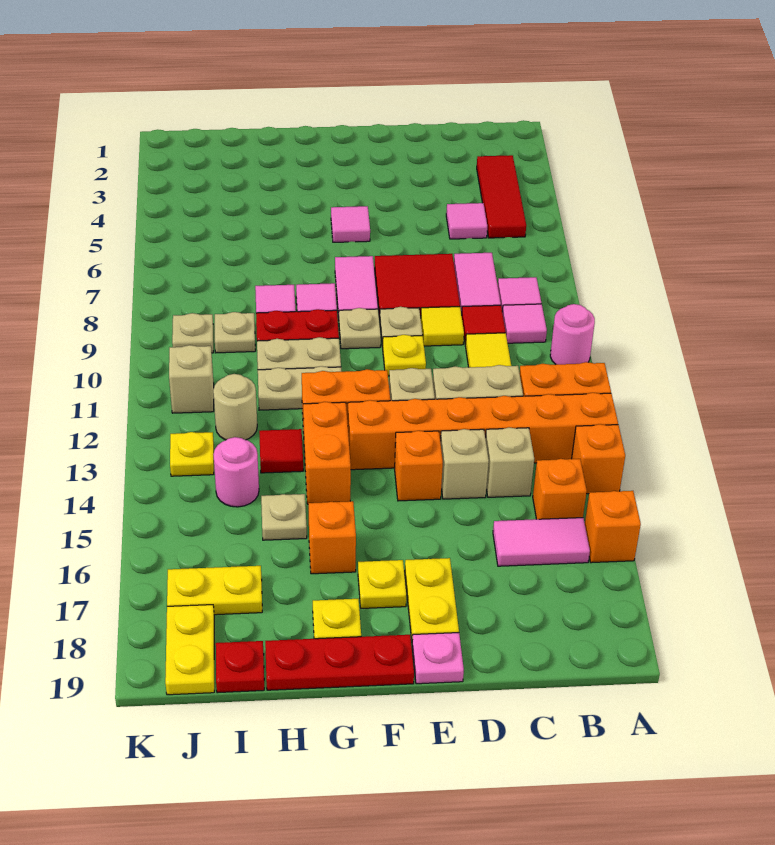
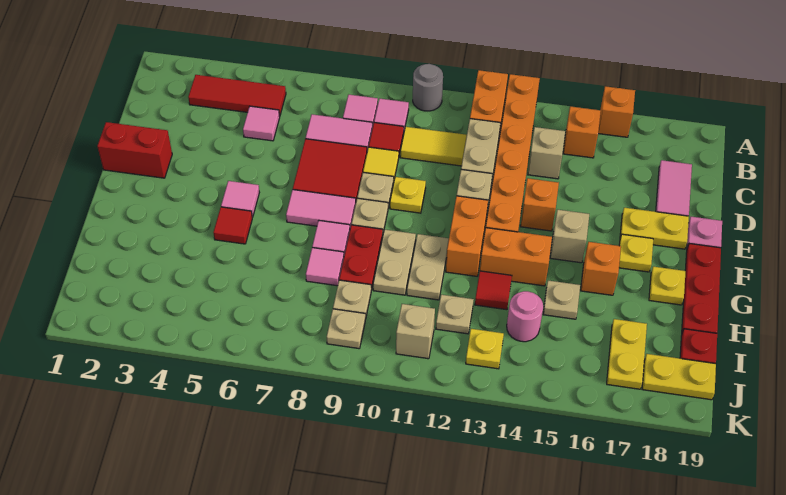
pink 1x1 round brick [550,304,595,364] -> grey 1x1 round brick [413,64,443,111]
orange 1x1 brick [572,424,625,494] -> none
pink 1x2 tile [493,518,590,566] -> pink 1x2 tile moved to [656,160,692,216]
tan 1x1 brick [440,429,489,499] -> tan 1x1 brick moved to [550,210,589,263]
none -> red 1x2 brick [97,122,172,178]
none -> red 1x1 tile [213,207,252,244]
tan 1x1 round brick [213,374,257,440] -> tan 1x1 plate [436,295,474,334]

